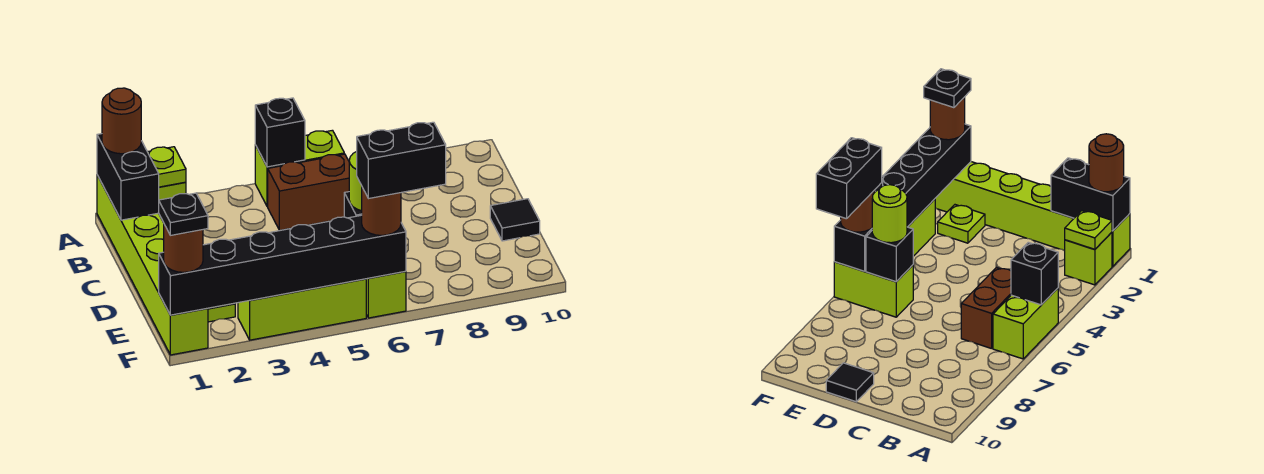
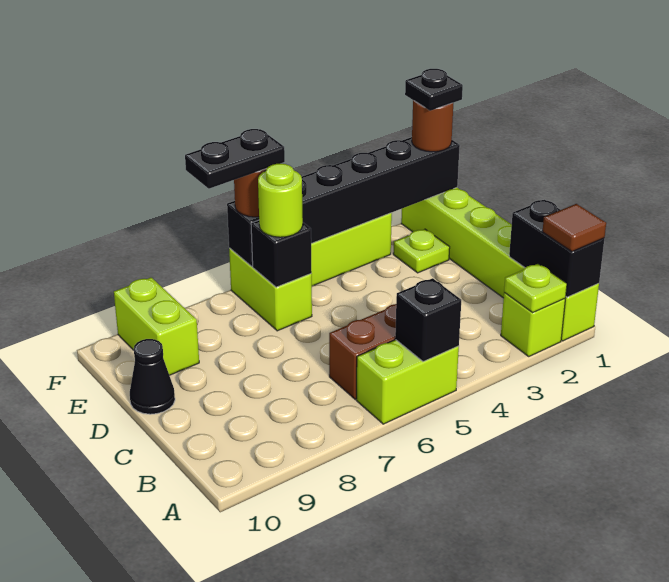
brown 1x1 round brick [102,88,141,154] -> brown 1x1 tile [543,204,606,252]
black 1x1 tile [490,199,540,241] -> black 1x1 cone [130,339,175,414]
none -> lime 1x2 brick [114,277,199,375]
black 1x2 brick [357,122,446,199] -> black 1x2 plate [185,129,285,189]

